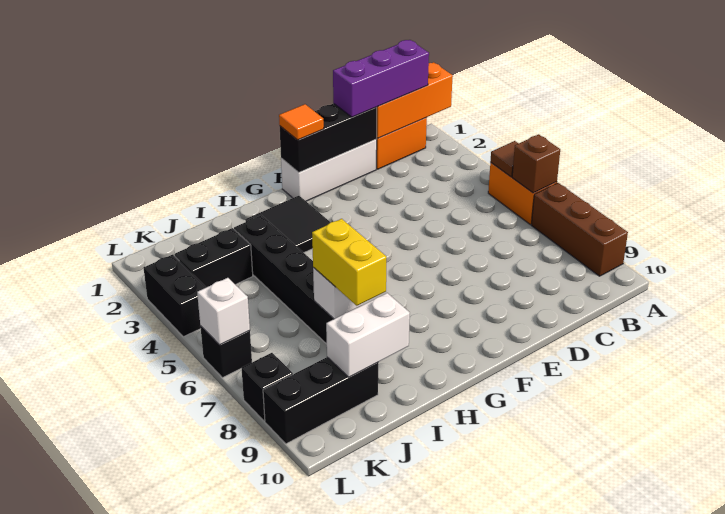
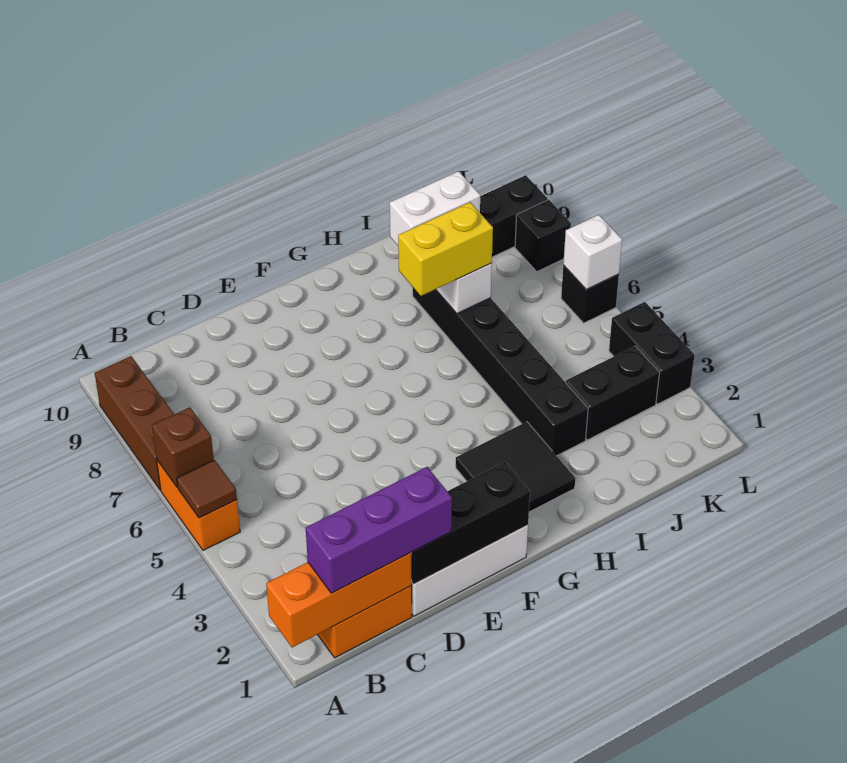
orange 1x1 tile [279,104,324,140] -> none
yellow 1x2 brick [312,219,387,306] -> yellow 1x2 brick turned to [398,202,493,296]

